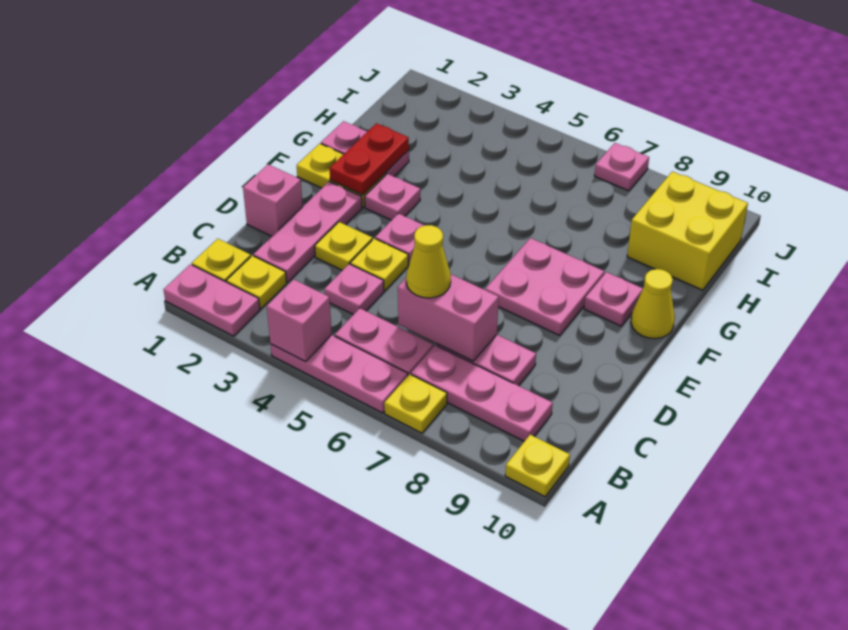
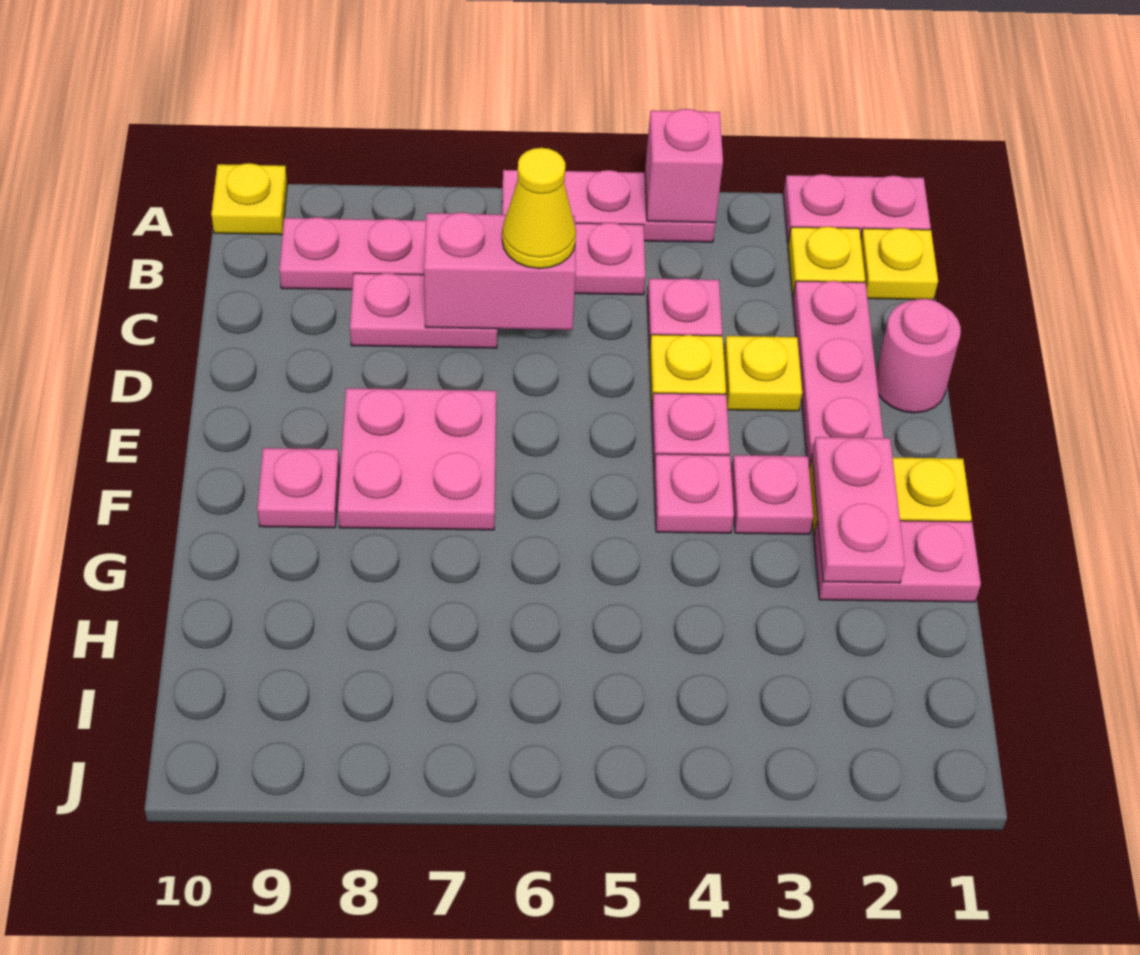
yellow 1x1 plate [384,374,447,433] -> none
pink 1x1 brick [243,165,303,236] -> pink 1x1 round brick [876,299,961,413]
red 1x2 plate [330,123,409,195] -> pink 1x2 plate [812,437,905,583]
yellow 1x1 cone [631,269,675,339] -> none
yellow 2x2 brick [627,172,748,290] -> none
pink 1x1 plate [595,143,649,191] -> pink 1x1 plate moved to [654,454,734,533]

